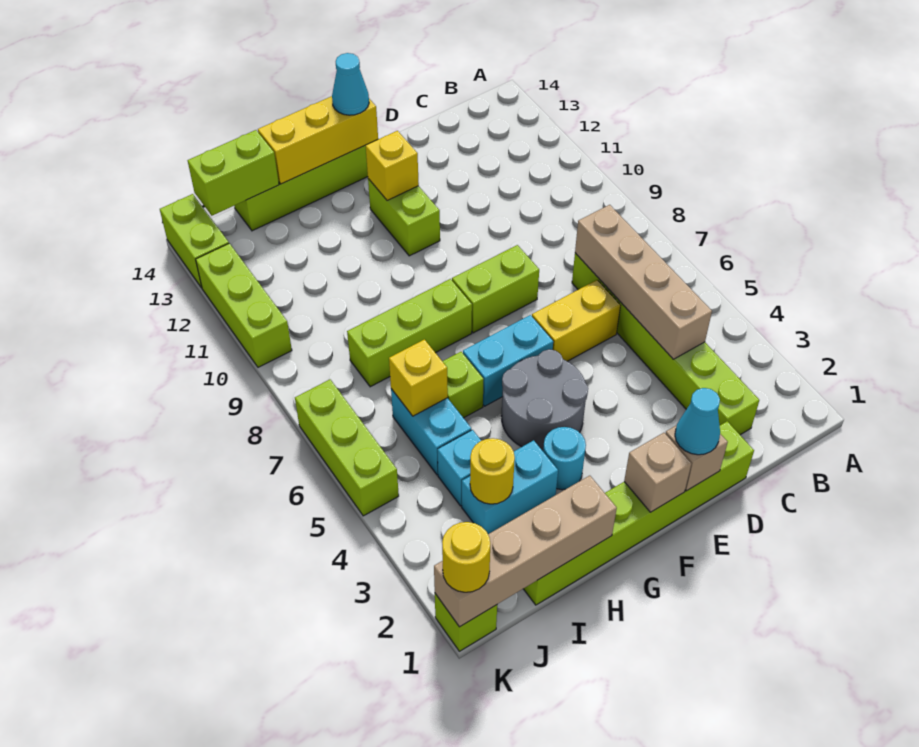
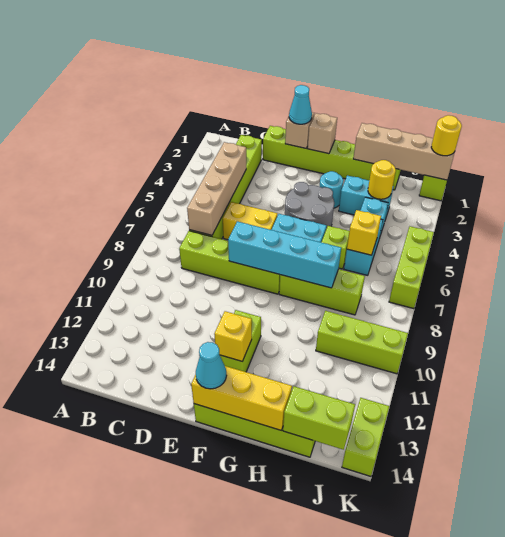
lime 1x2 brick [452,245,539,333] -> lime 1x4 brick [179,231,280,294]
none -> cyan 1x4 brick [228,221,341,288]
lime 1x3 brick [196,243,292,367] -> lime 1x3 brick turned to [316,311,408,374]

